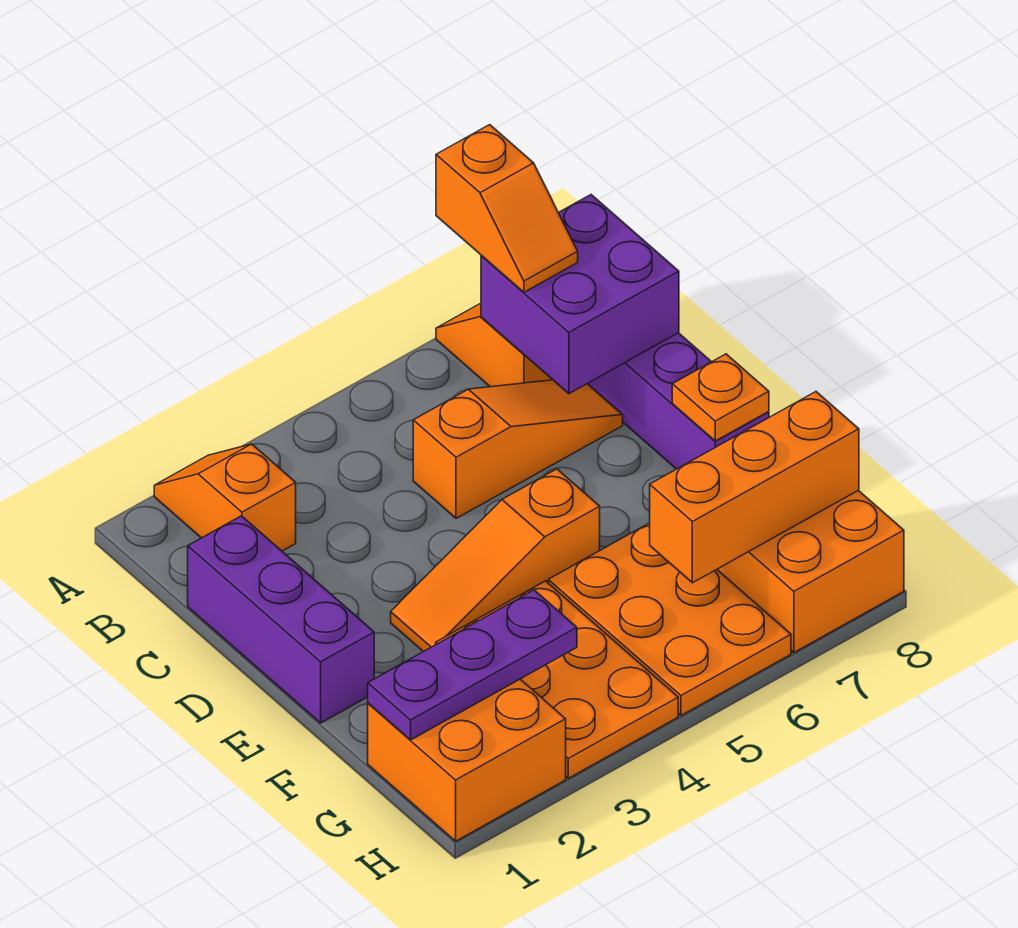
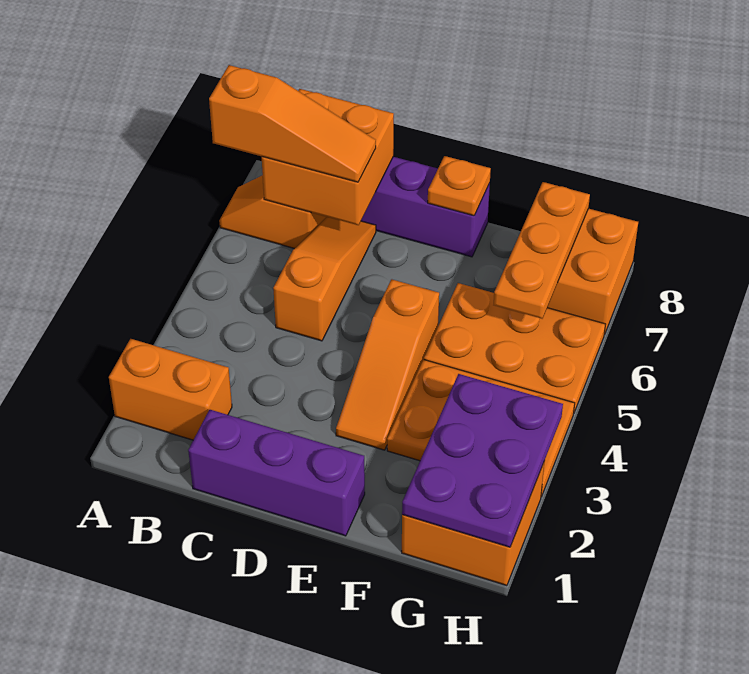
orange 1x2 slope [154,444,296,551] -> orange 1x2 brick [109,339,232,440]
orange 1x2 slope [436,125,578,292] -> orange 1x3 slope [209,65,376,182]
purple 2x2 brick [481,195,679,394] -> orange 2x2 brick [262,89,394,225]
purple 1x3 plate [368,590,577,740] -> purple 2x3 plate [402,374,563,547]
orange 1x3 brick [650,392,859,583] -> orange 1x3 plate [494,182,590,319]

